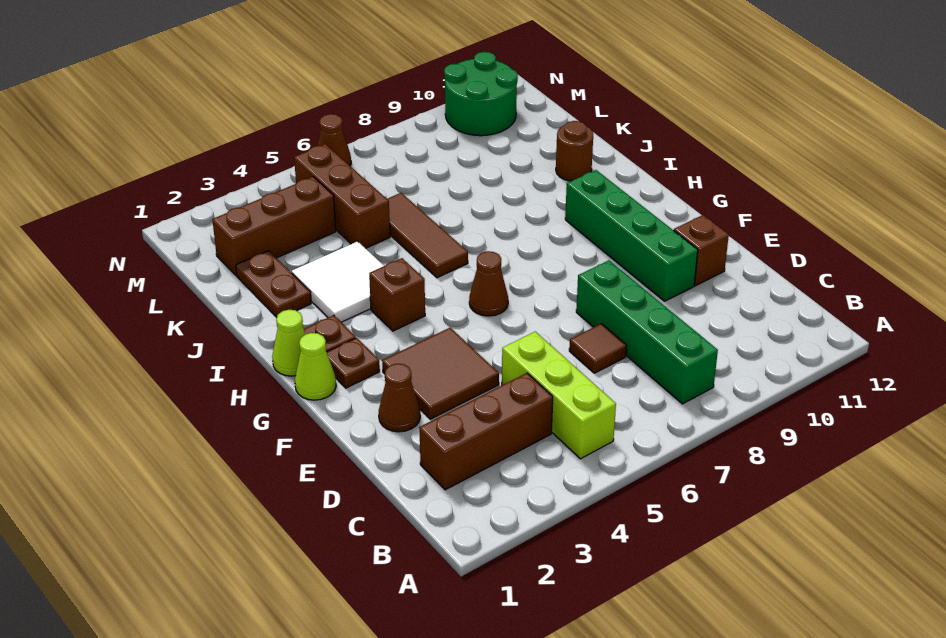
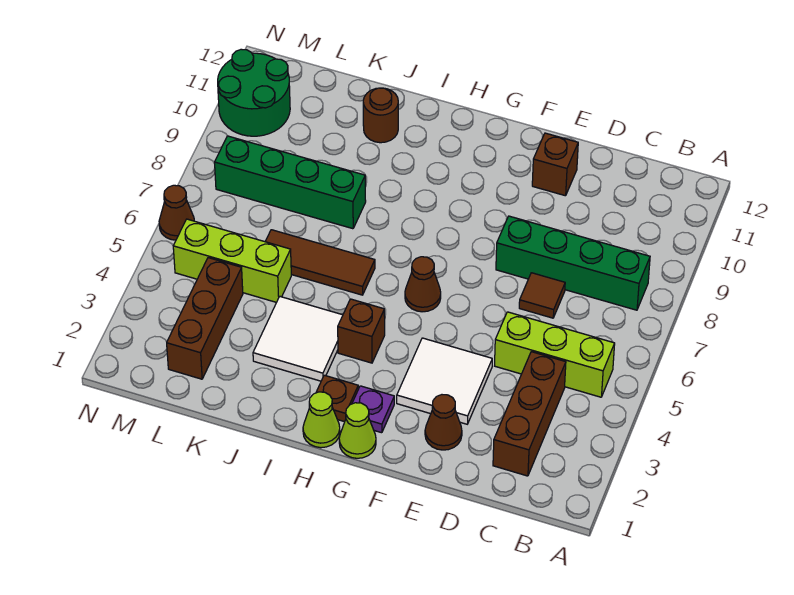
brown 2x2 tile [382,328,499,419] -> white 2x2 tile [397,338,492,424]
green 1x4 brick [565,170,698,301] -> green 1x4 brick moved to [215,136,366,229]
brown 1x1 plate [327,338,380,388] -> purple 1x1 plate [352,386,394,433]
brown 1x2 plate [236,251,311,317] -> none
brown 1x3 brick [294,144,390,248] -> lime 1x3 brick [173,219,291,302]

